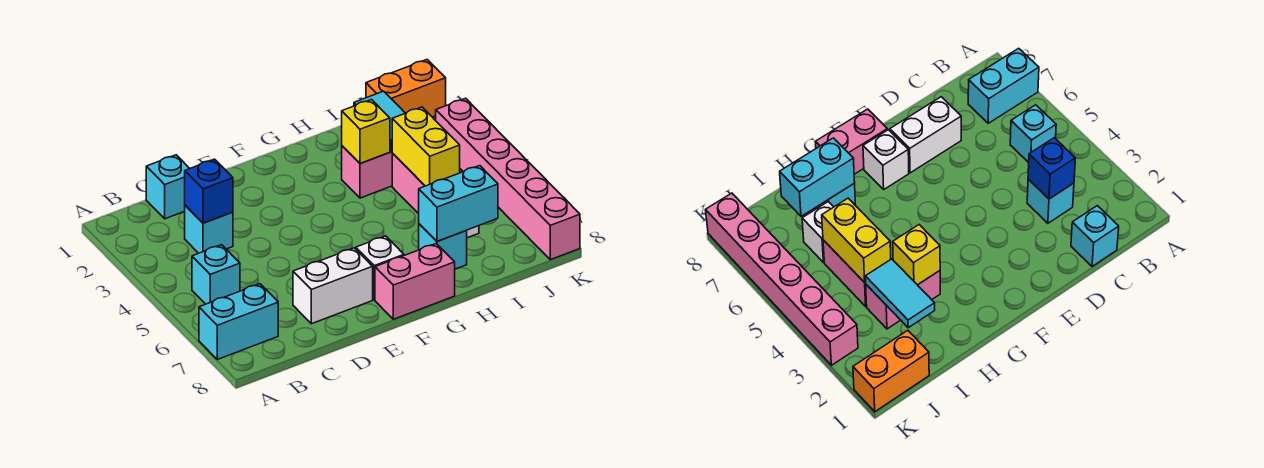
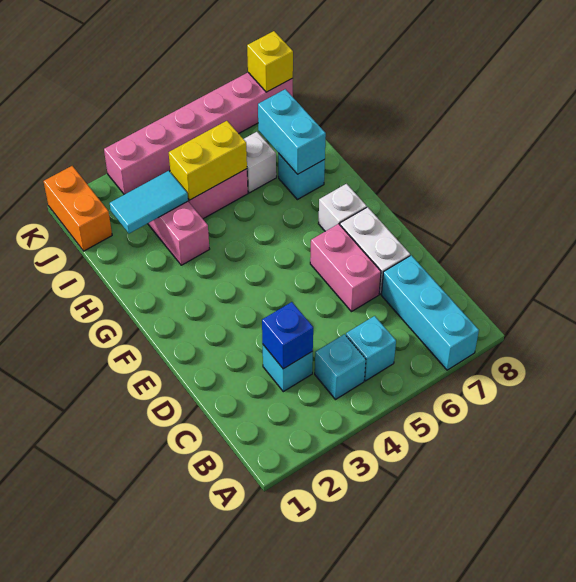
cyan 1x2 brick [199,284,278,359] -> cyan 1x3 brick [381,255,479,370]
cyan 1x1 brick [146,155,190,219] -> cyan 1x1 brick moved to [315,334,366,400]
pink 1x2 brick [375,244,455,319] -> pink 1x2 brick moved to [310,224,381,312]
yellow 1x1 brick [342,100,390,164] -> yellow 1x1 brick moved to [247,31,293,92]

